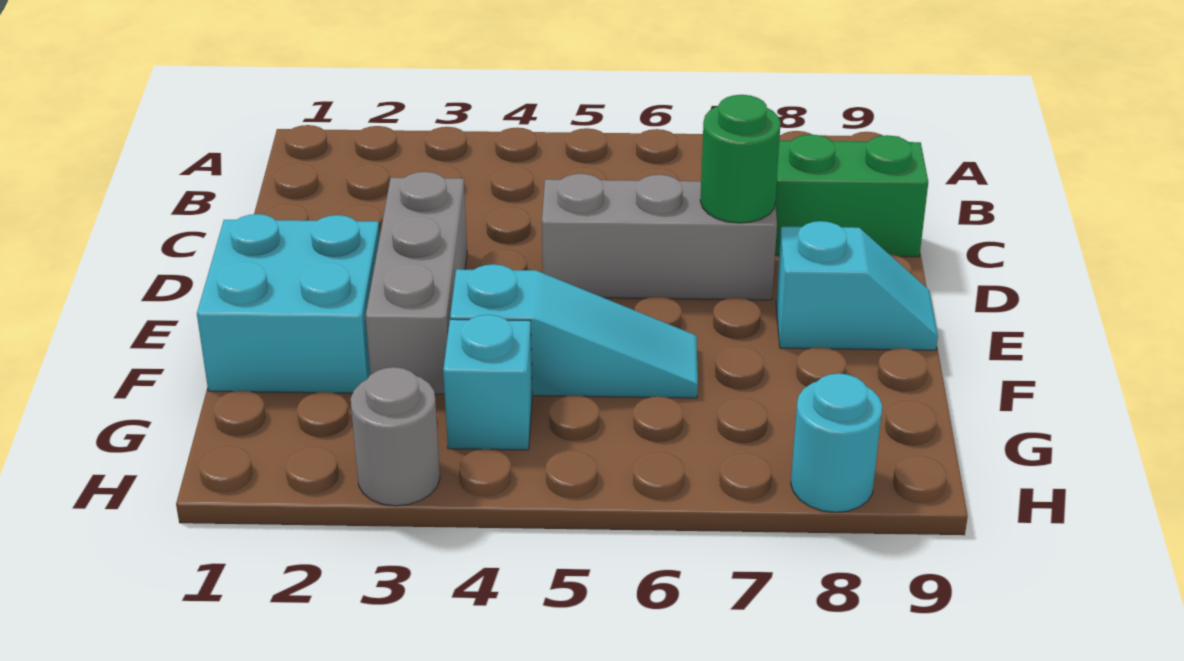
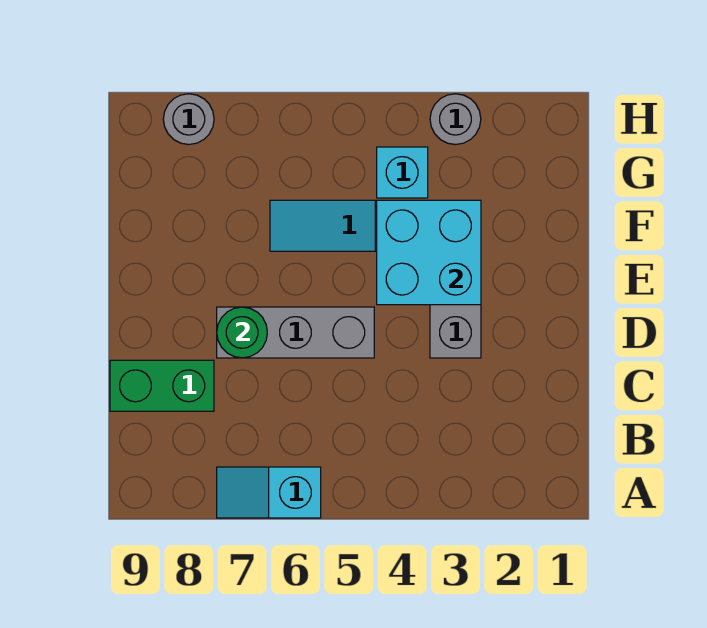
cyan 2x2 brick [197,214,380,393] -> cyan 2x2 brick moved to [377,200,481,305]
cyan 1x2 slope [776,221,938,350] -> cyan 1x2 slope moved to [217,467,321,518]
cyan 1x1 round brick [791,373,882,512] -> grey 1x1 round brick [163,94,214,145]

